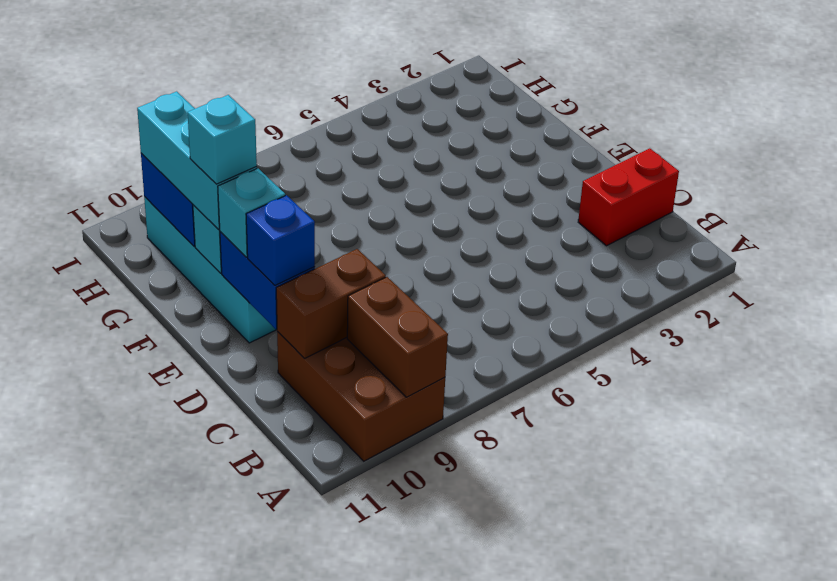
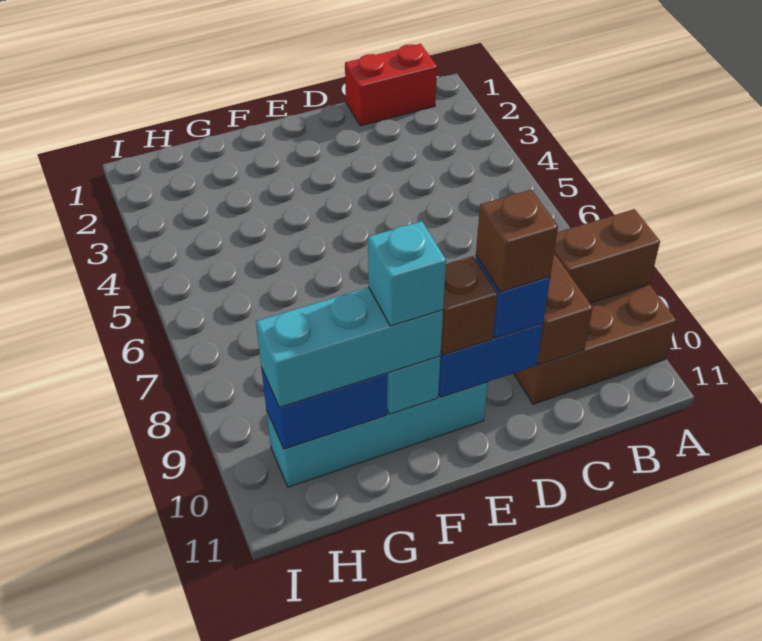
red 1x2 brick [578,148,679,246] -> red 1x2 brick turned to [345,44,437,126]
none -> brown 1x1 brick [476,190,558,292]
cyan 1x1 brick [218,168,285,257] -> brown 1x1 brick [441,256,497,355]

